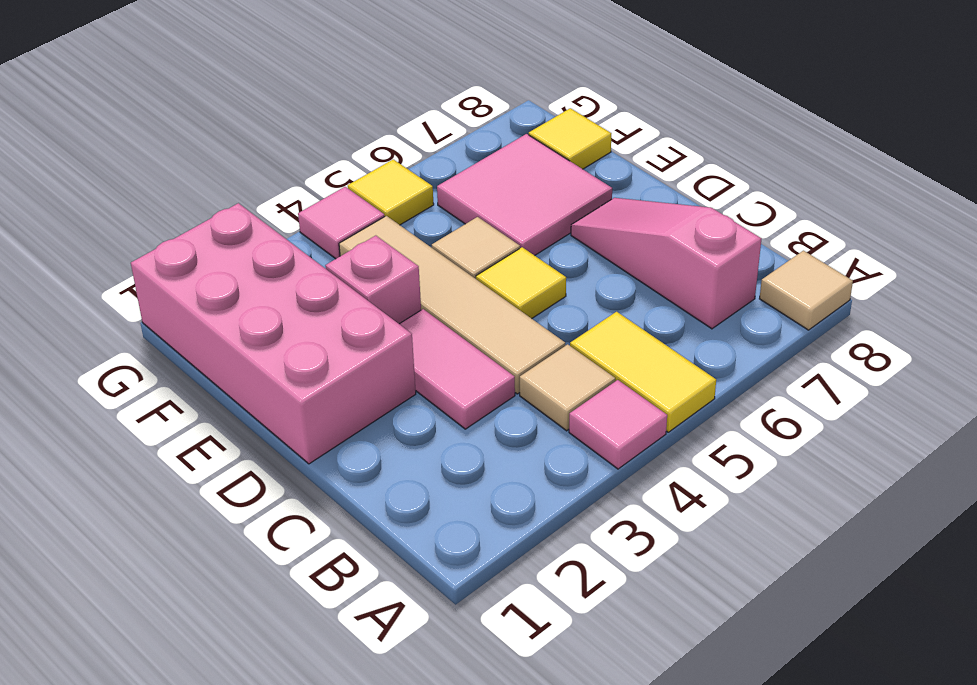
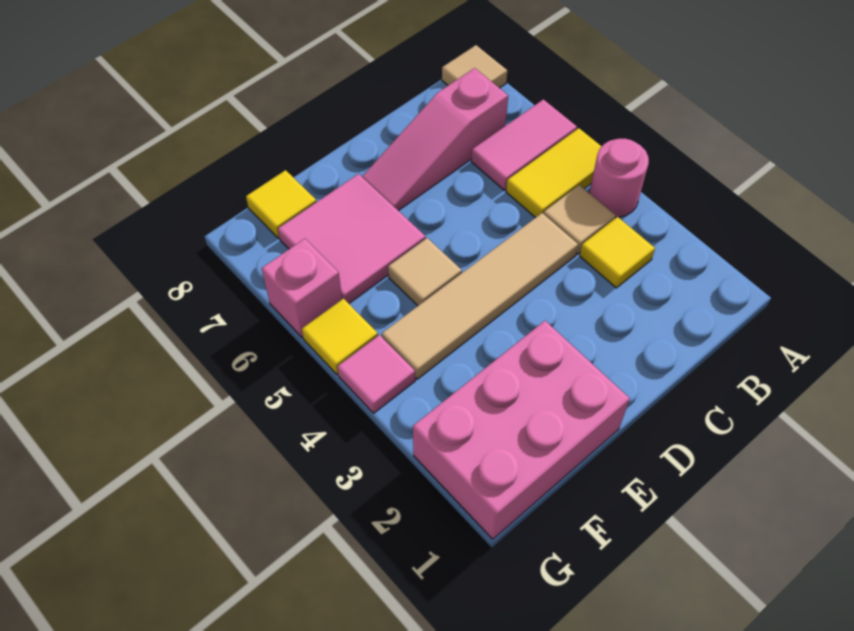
pink 1x1 tile [569,380,667,469] -> pink 1x1 round brick [589,139,649,217]
pink 1x2 tile [400,309,515,429] -> pink 1x2 tile moved to [471,99,577,190]
pink 2x4 brick [131,203,416,464] -> pink 2x3 brick [413,321,630,539]
yellow 1x1 tile [476,247,566,319] -> yellow 1x1 tile moved to [580,217,655,288]
pink 1x1 brick [325,236,421,324] -> pink 1x1 brick moved to [262,239,342,338]

